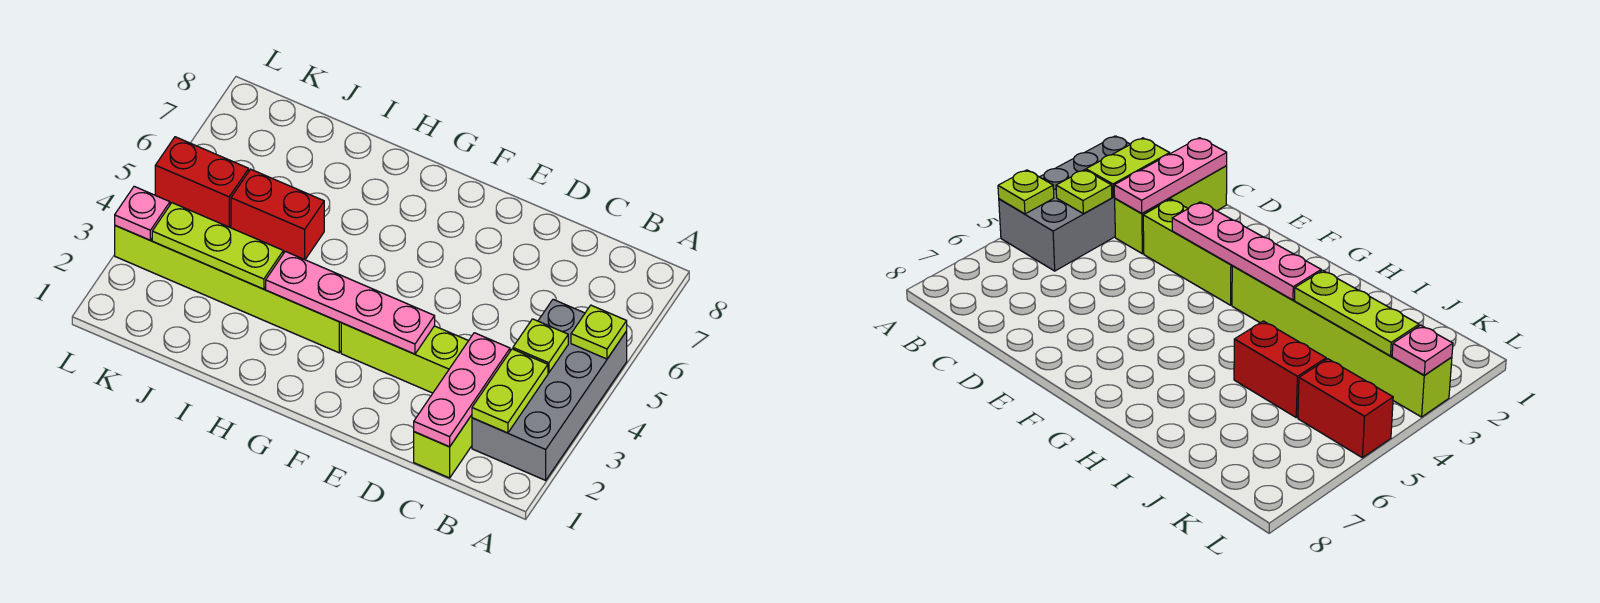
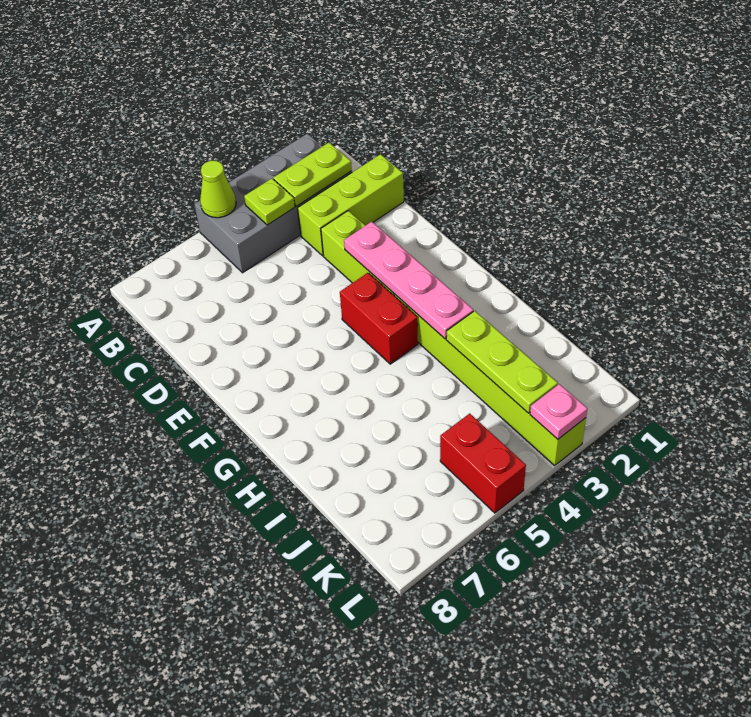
lime 1x1 plate [571,305,627,359] -> lime 1x1 cone [200,161,236,218]
pink 1x3 plate [414,333,510,447] -> none
red 1x2 brick [231,169,324,259] -> red 1x2 brick moved to [340,273,418,364]

